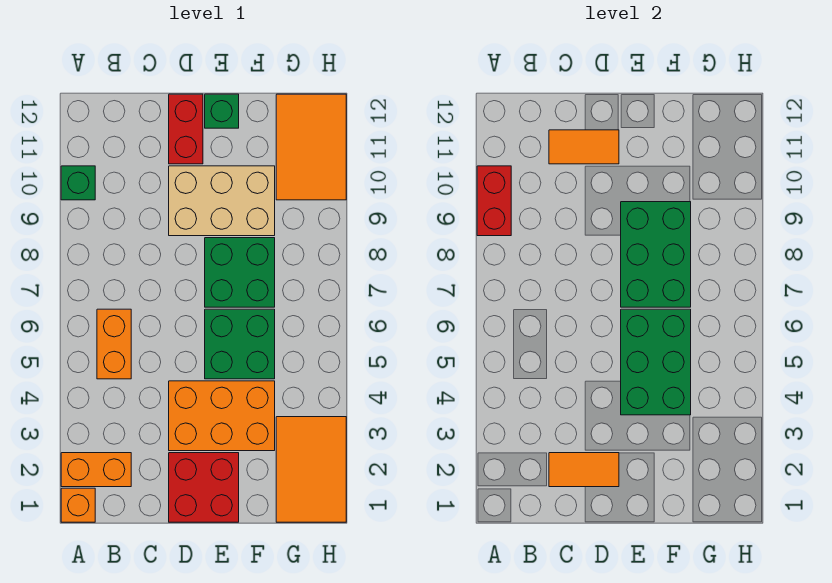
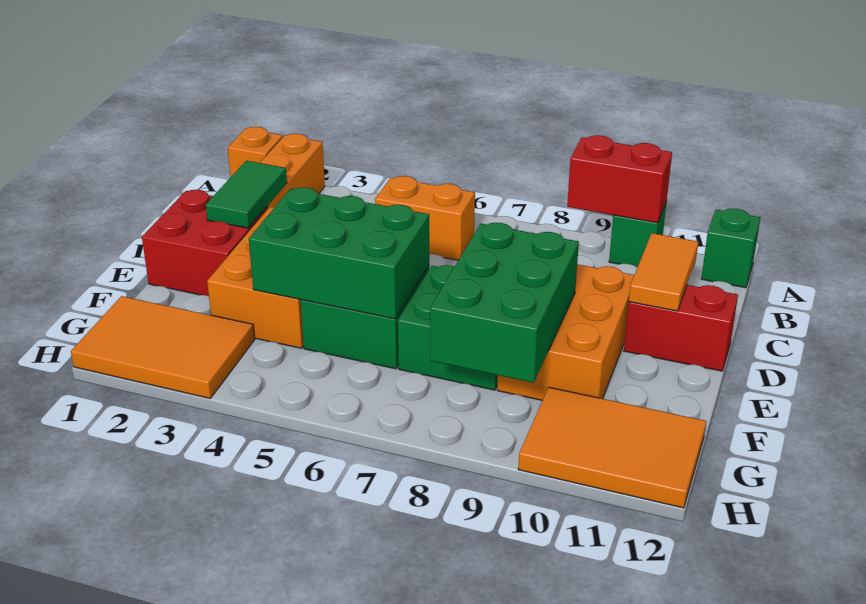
orange 1x2 tile [549,453,619,487] -> green 1x2 tile [206,161,287,228]
tan 2x3 brick [169,166,275,236] -> orange 2x3 brick [497,264,634,400]
green 2x3 brick [621,202,691,307] -> green 2x3 brick turned to [430,223,579,383]
green 1x1 brick [205,94,239,128] -> green 1x1 brick moved to [701,208,761,288]

